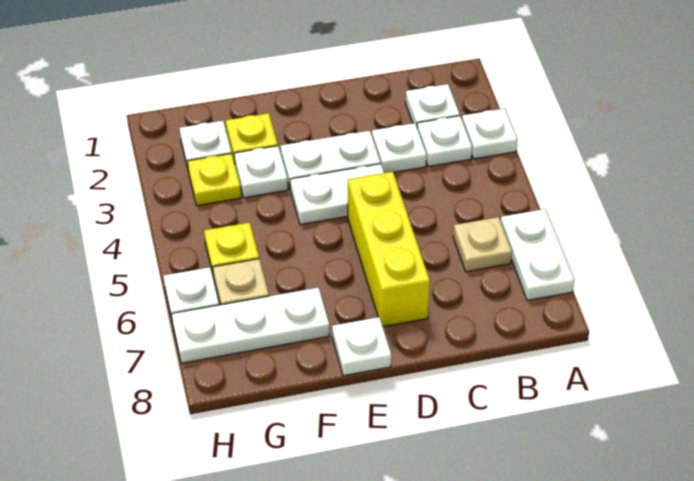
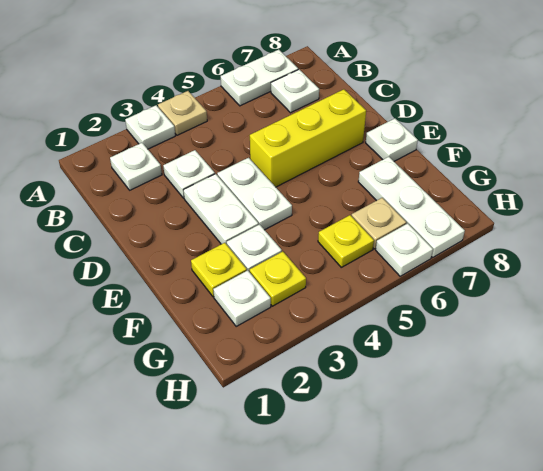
white 1x1 plate [417,116,472,167] -> white 1x1 plate moved to [271,69,319,113]
tan 1x1 plate [453,217,512,272] -> tan 1x1 plate moved to [158,91,207,135]

